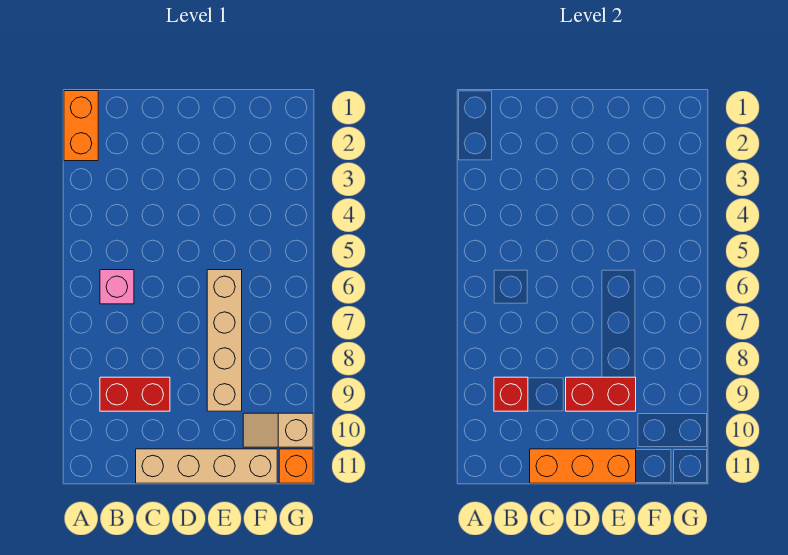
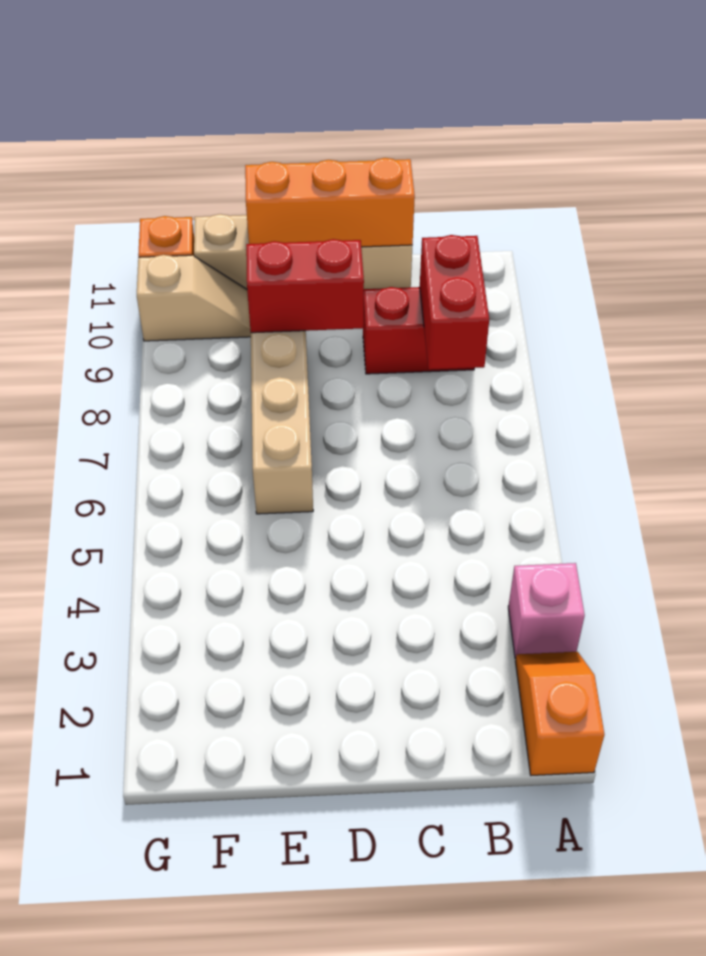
orange 1x2 brick [64,91,98,161] -> orange 1x2 slope [515,652,604,775]
pink 1x1 brick [100,270,134,304] -> pink 1x1 brick moved to [508,563,585,659]
red 1x1 brick [494,377,528,411] -> red 1x2 brick [420,235,489,370]

